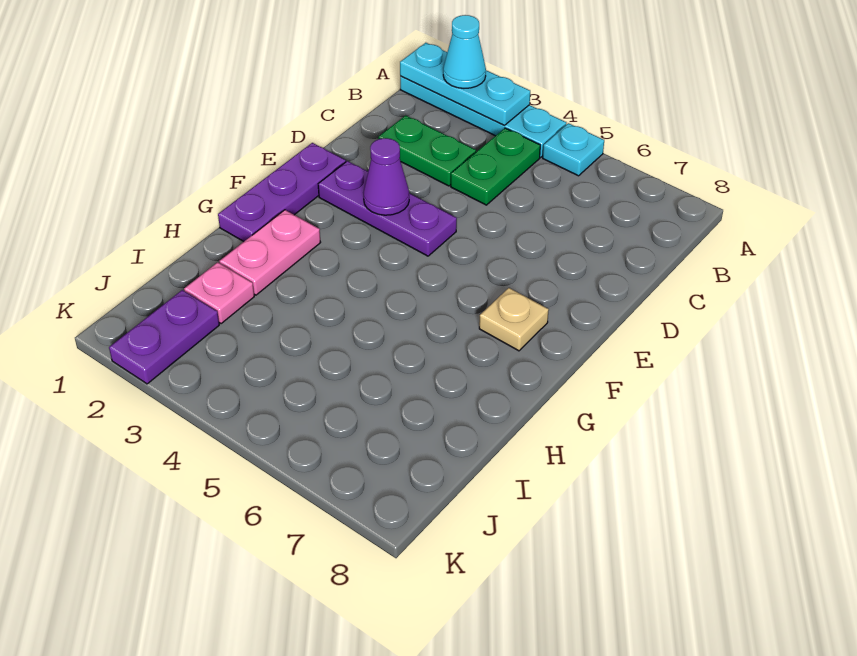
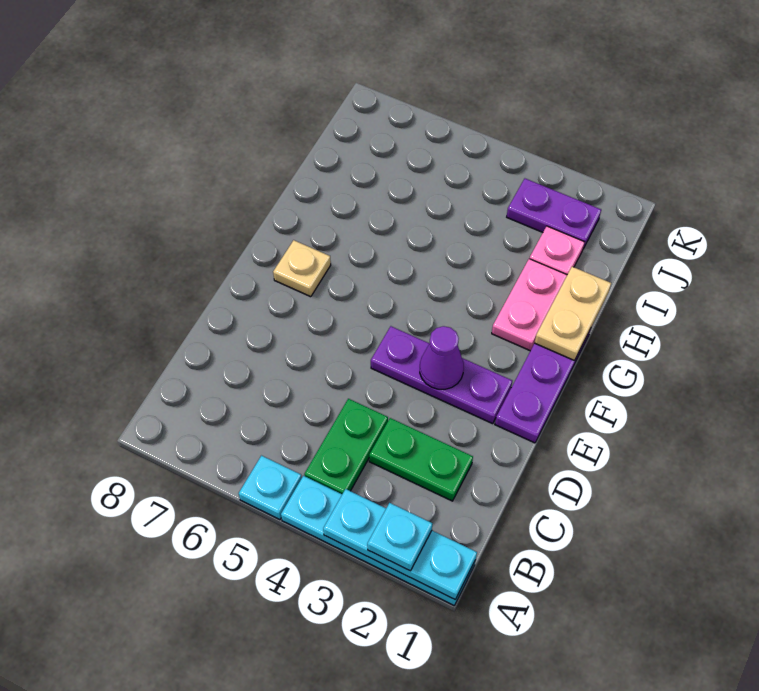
cyan 1x1 cone [443,15,486,88] -> cyan 1x1 plate [367,503,432,571]
none -> tan 1x2 plate [535,267,611,361]
purple 1x2 plate [109,290,219,384] -> purple 1x2 plate turned to [507,179,601,249]

